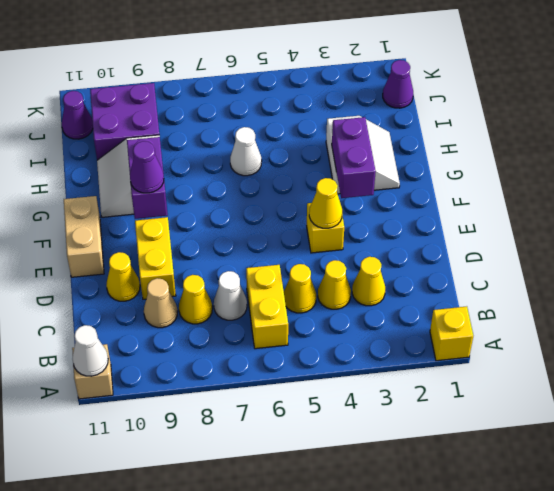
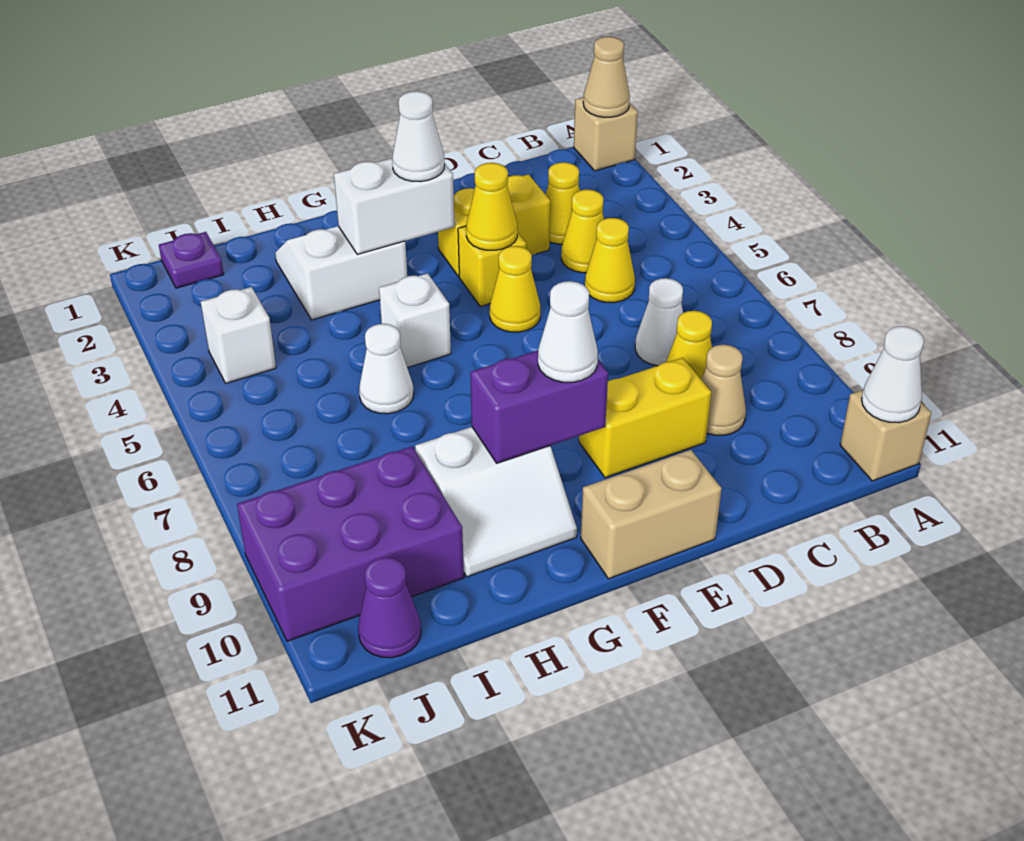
yellow 1x1 brick [430,306,473,361] -> tan 1x1 brick [574,97,638,171]
none -> tan 1x1 cone [583,37,630,117]
yellow 1x2 brick [246,265,288,349] -> yellow 1x2 brick moved to [438,174,550,277]
yellow 1x1 cone [106,252,140,301] -> yellow 1x1 cone moved to [490,246,540,332]
purple 1x2 brick [332,117,376,198] -> white 1x2 brick [334,158,455,254]
none -> white 1x1 cone [392,91,445,182]
purple 1x1 cone [130,141,164,193] -> white 1x1 cone [538,281,598,382]
none -> white 1x1 brick [379,273,451,368]
purple 2x2 brick [90,83,159,160] -> purple 2x3 brick [237,446,464,641]
purple 1x1 cone [383,60,413,108] -> purple 1x1 plate [159,232,224,288]
none -> white 1x1 brick [201,287,276,383]

